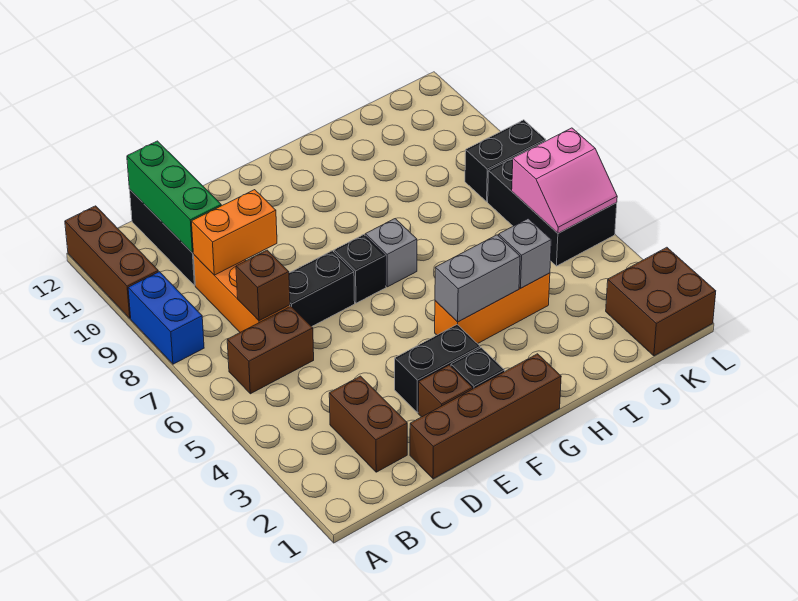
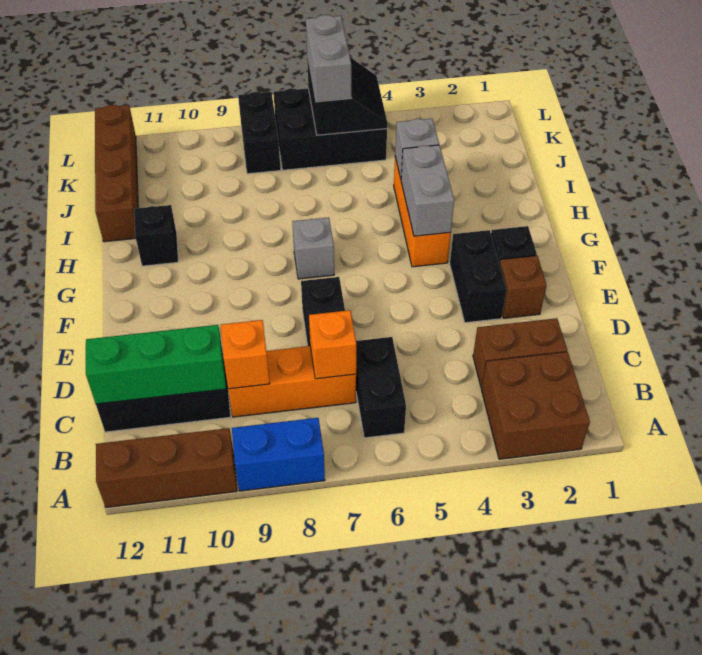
brown 1x2 brick [227,306,314,394] -> black 1x2 brick [356,337,406,438]
brown 1x1 brick [236,250,290,321] -> orange 1x1 brick [309,310,356,379]
orange 1x2 brick [192,190,277,275] -> orange 1x1 brick [221,320,270,389]
brown 1x4 brick [410,354,561,479] -> brown 1x4 brick moved to [95,105,138,242]
black 1x1 brick [334,235,386,303] -> black 1x1 brick moved to [134,205,178,266]
brown 2x2 brick [606,247,716,356] -> brown 2x2 brick moved to [481,352,590,459]
pink 2x2 slope [512,128,617,233] -> black 2x2 slope [307,57,387,135]
none -> grey 1x2 brick [306,15,351,102]

